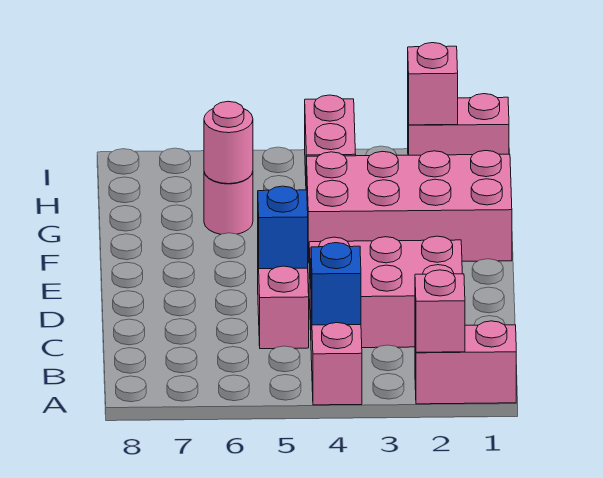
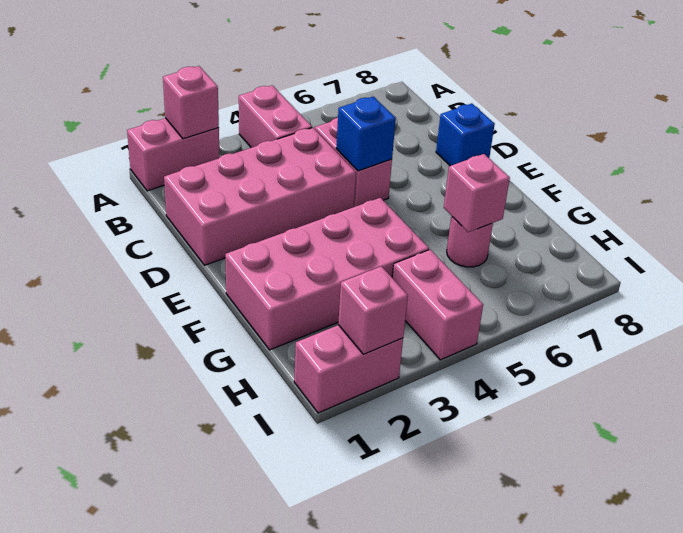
blue 1x1 brick [311,243,361,325] -> blue 1x1 brick moved to [436,103,495,166]
pink 2x3 brick [309,236,462,348] -> pink 2x4 brick [164,128,356,265]
pink 1x1 round brick [204,101,253,184] -> pink 1x1 brick [444,154,510,232]

